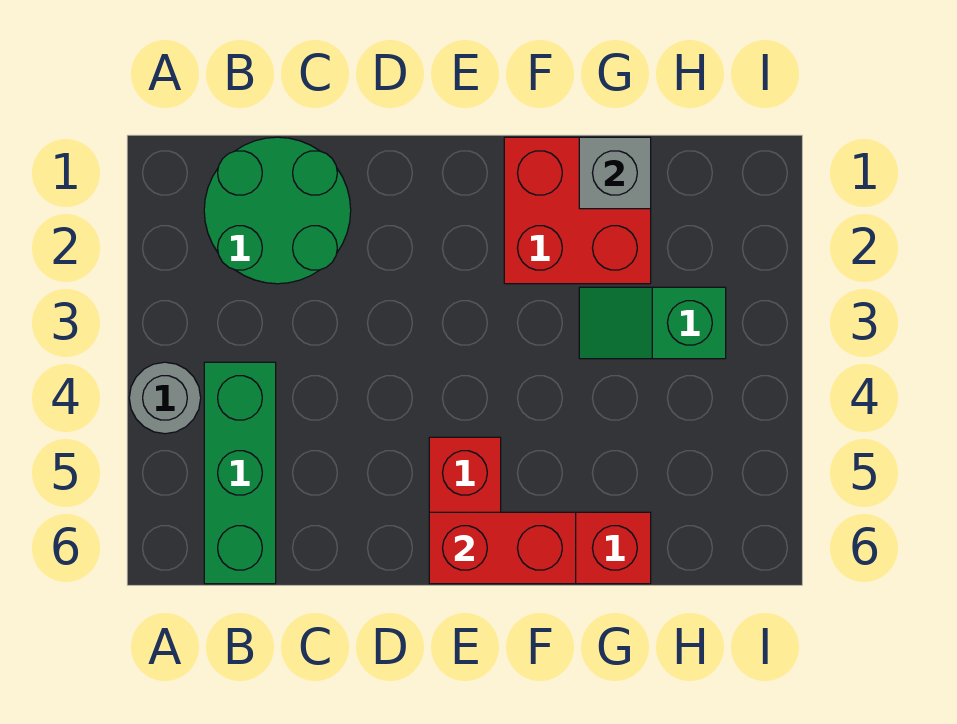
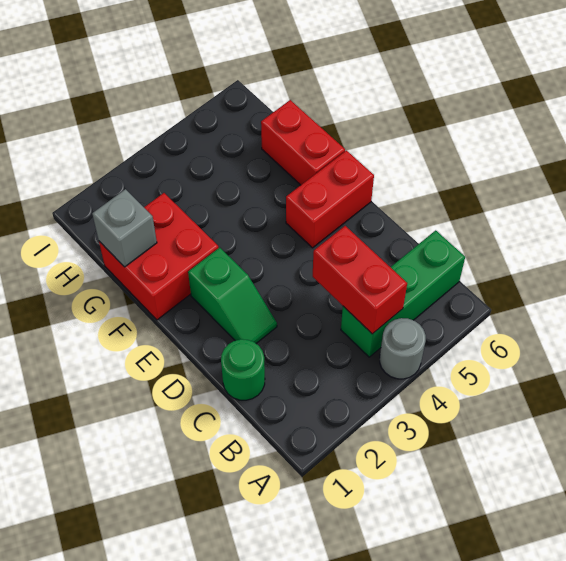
green 2x2 round brick [204,137,351,284] -> green 1x1 round brick [221,339,265,400]
red 1x2 brick [429,512,576,584] -> red 1x2 brick moved to [313,226,407,334]
green 1x2 slope [579,287,726,359] -> green 1x2 slope moved to [188,247,277,343]

